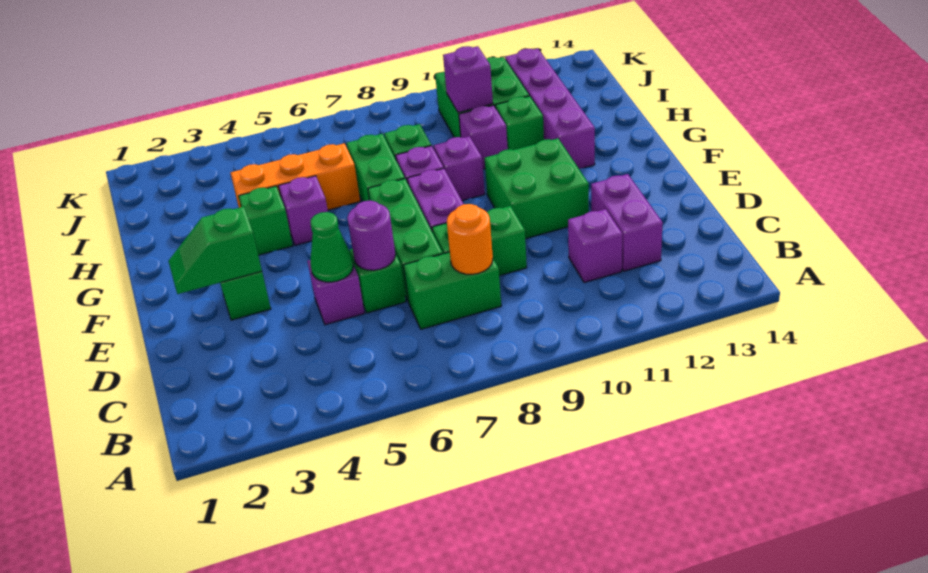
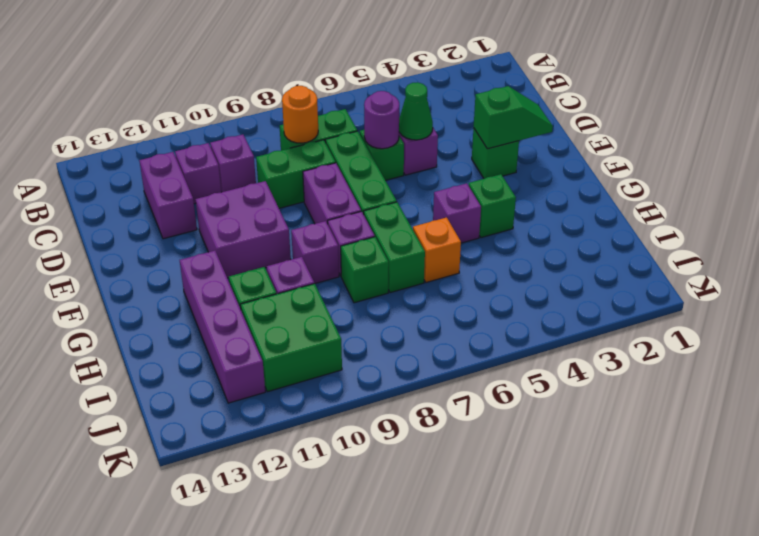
green 2x2 brick [485,138,589,239] -> purple 2x2 brick [195,181,291,278]
orange 1x3 brick [231,143,360,210] -> orange 1x1 brick [413,217,461,282]
purple 1x1 brick [443,46,493,113] -> purple 1x1 brick moved to [210,135,256,192]

